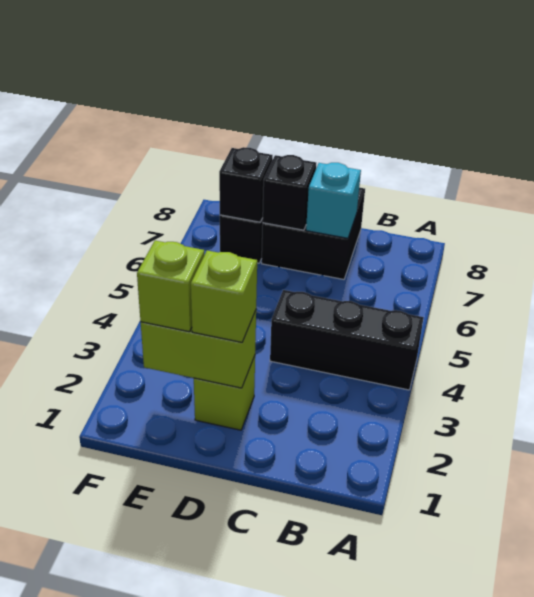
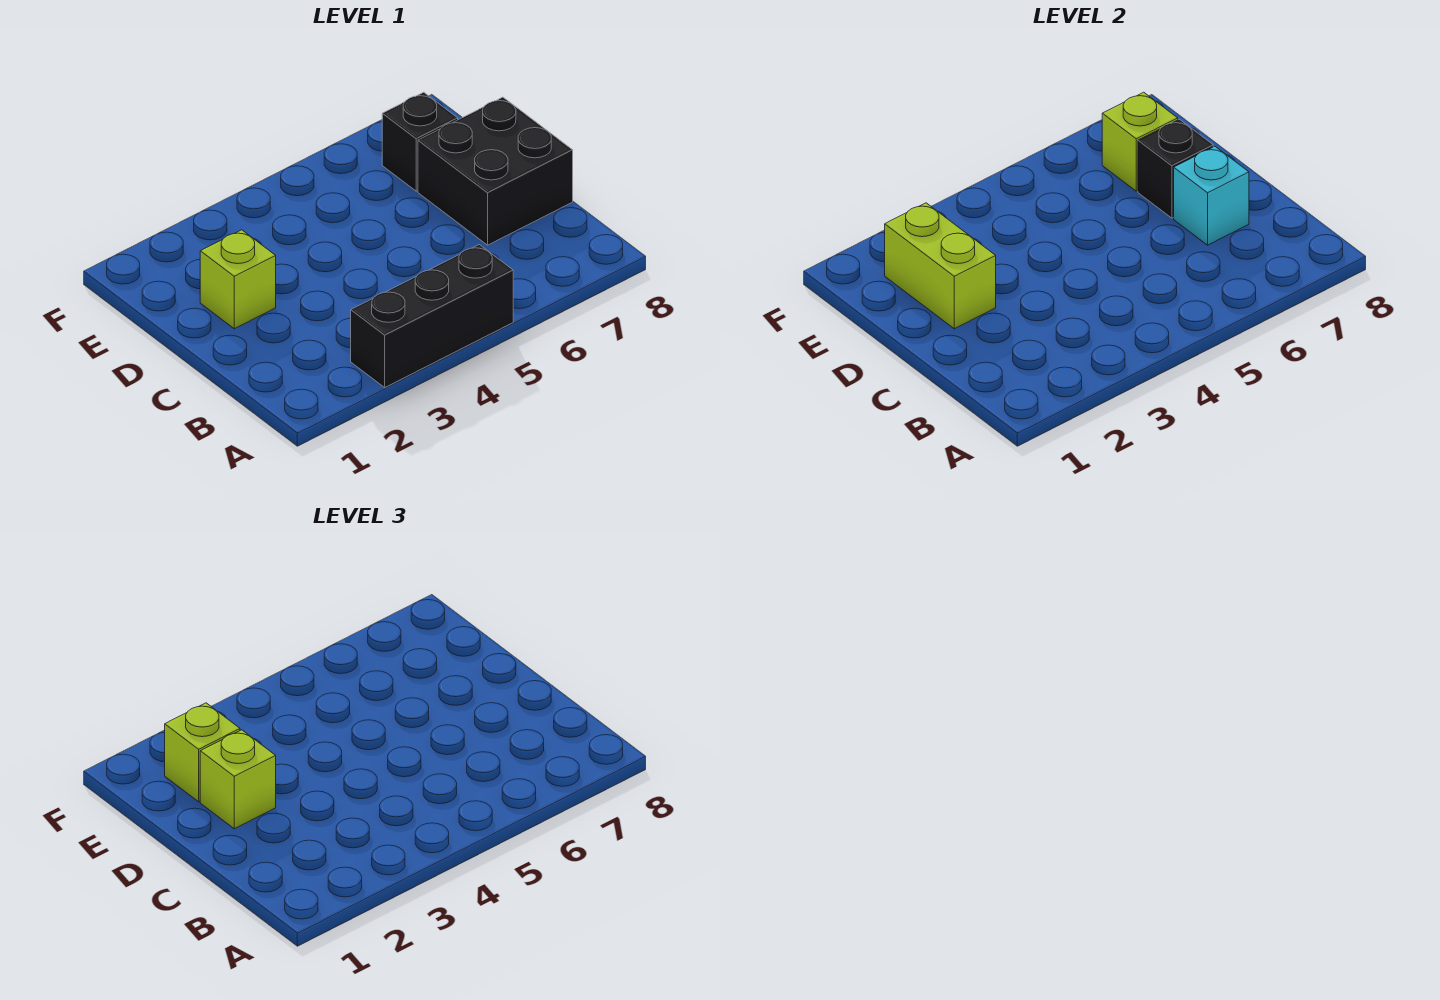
black 1x3 brick [270,290,424,390] -> black 1x3 brick turned to [351,245,513,387]
black 1x1 brick [219,147,273,222] -> lime 1x1 brick [1102,92,1178,191]

